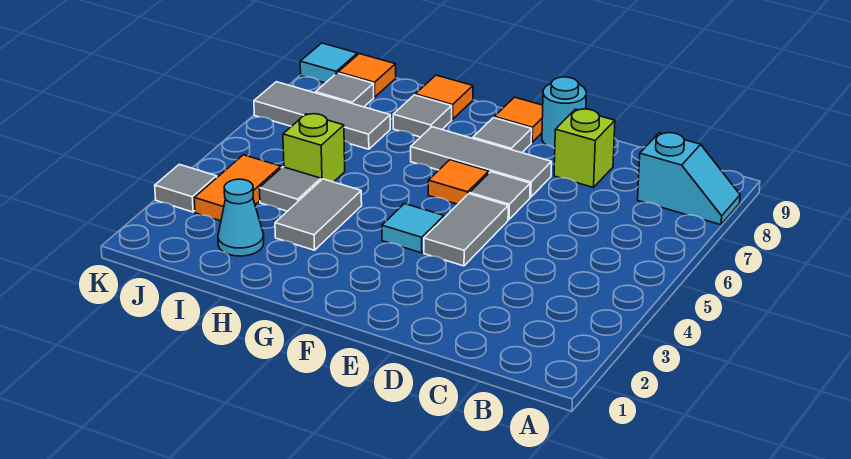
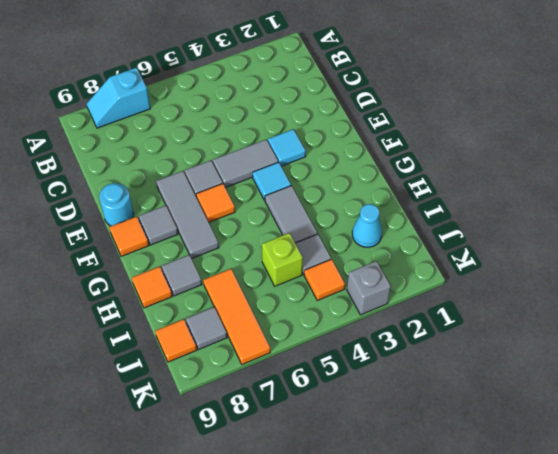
cyan 1x2 slope [638,133,740,225] -> cyan 1x2 slope turned to [87,67,150,128]
lime 1x1 brick [554,109,615,188] -> none
grey 1x2 tile [275,179,362,250] -> grey 1x2 tile turned to [265,186,317,243]
grey 1x3 tile [254,82,390,149] -> orange 1x3 tile [203,269,270,364]
orange 1x2 tile [194,155,281,221] -> orange 1x1 tile [304,259,345,300]
grey 1x1 tile [155,164,217,212] -> grey 1x1 brick [347,261,391,315]
cyan 1x1 tile [300,43,357,83] -> cyan 1x1 tile moved to [268,129,306,166]

